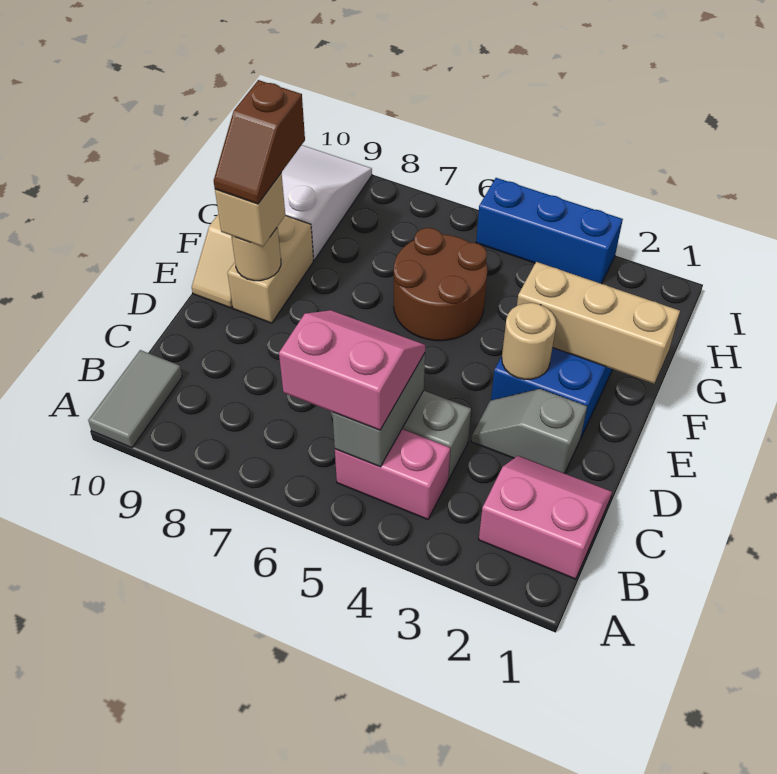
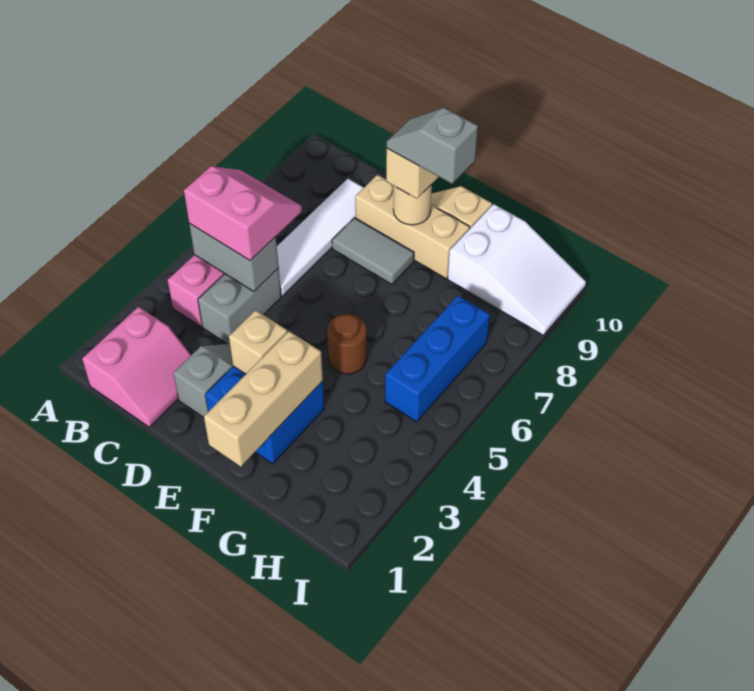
grey 1x2 tile [88,350,182,448] -> grey 1x2 tile moved to [332,218,414,284]
pink 2x2 slope [279,310,425,430] -> pink 2x2 slope turned to [184,166,302,261]
none -> white 1x4 tile [277,179,364,296]
tan 1x1 round brick [502,303,556,379] -> tan 1x1 brick [229,310,287,374]
tan 1x2 brick [227,216,314,323] -> tan 1x3 brick [355,175,470,279]
brown 1x2 slope [214,80,305,204] -> grey 1x2 slope [387,108,478,184]
brown 2x2 round brick [394,228,487,341] -> brown 1x1 round brick [327,314,367,374]
blue 1x3 brick [476,178,623,284] -> blue 1x3 brick moved to [385,296,490,422]

